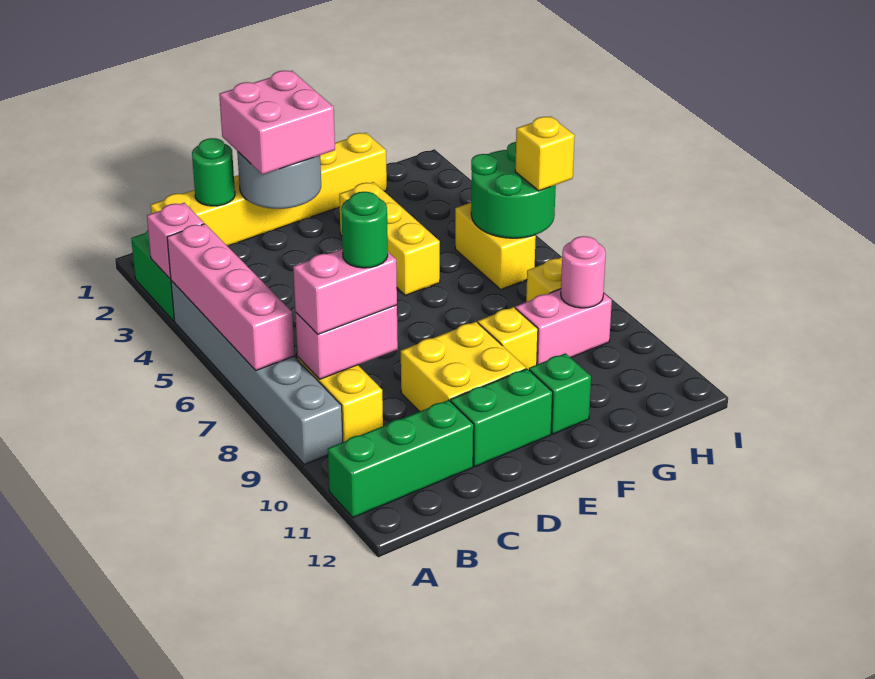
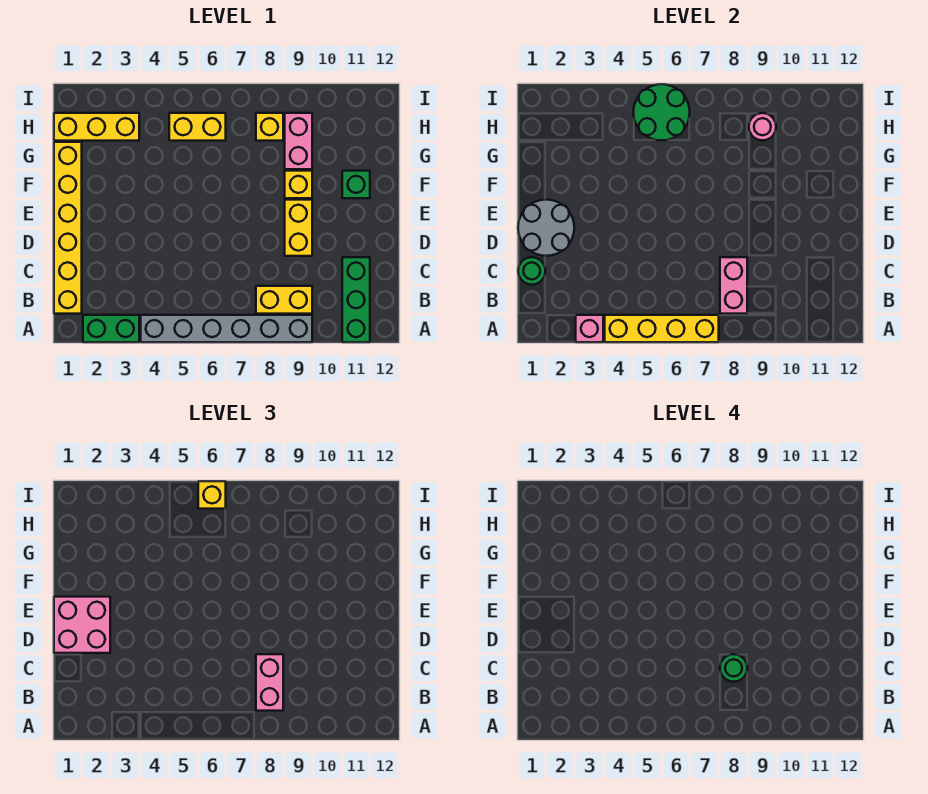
pink 1x4 brick [167,224,294,370] -> yellow 1x4 brick [605,315,719,342]
yellow 2x2 brick [401,322,526,412] -> yellow 1x2 brick [285,200,312,256]
green 1x2 brick [451,369,553,467] -> none
yellow 1x3 brick [339,182,440,295] -> yellow 1x3 brick moved to [54,113,139,141]

